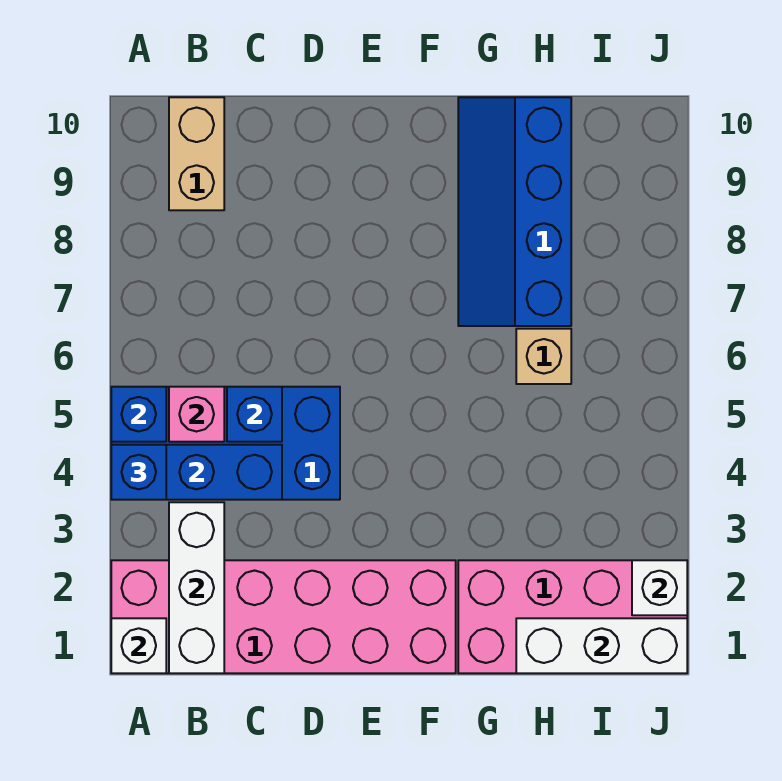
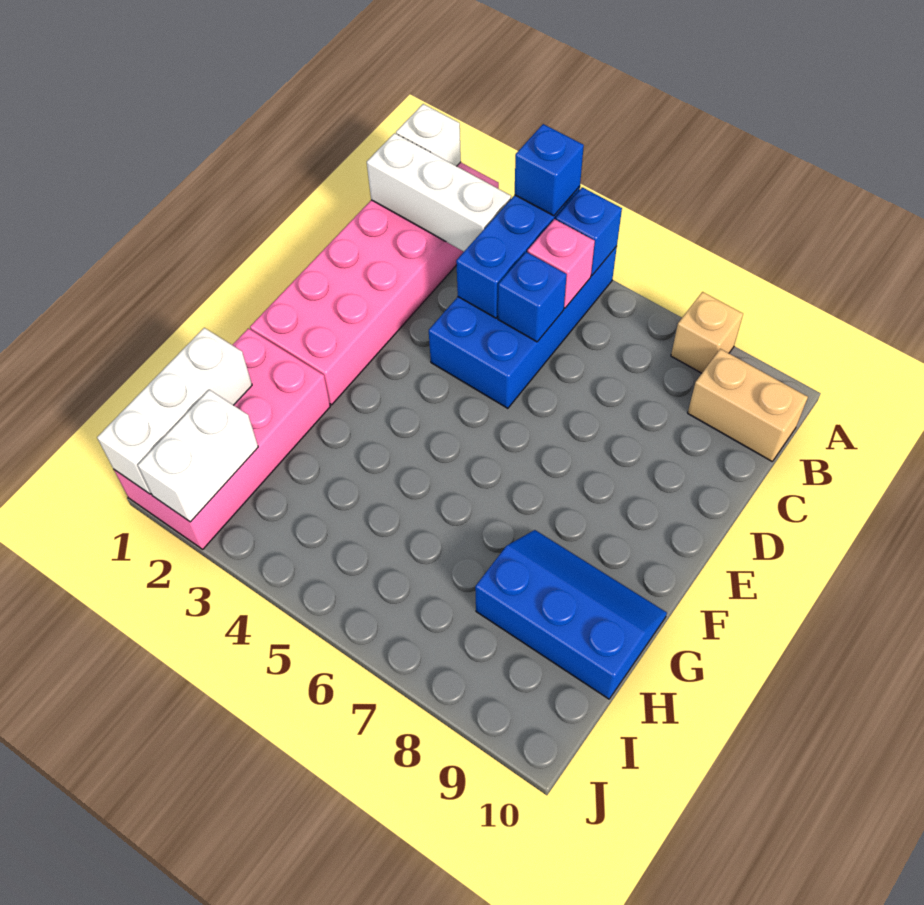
blue 2x4 slope [458,97,571,326] -> blue 2x3 slope [475,530,667,699]
tan 1x1 brick [516,329,571,384] -> tan 1x1 brick moved to [671,292,743,373]
white 1x1 brick [632,560,687,615] -> white 1x2 brick [138,390,258,522]

